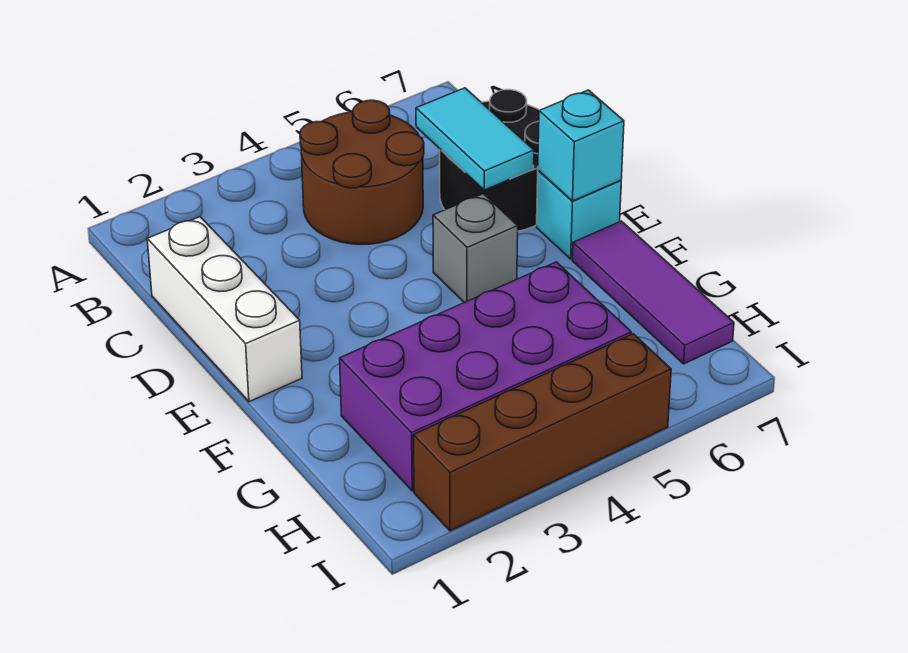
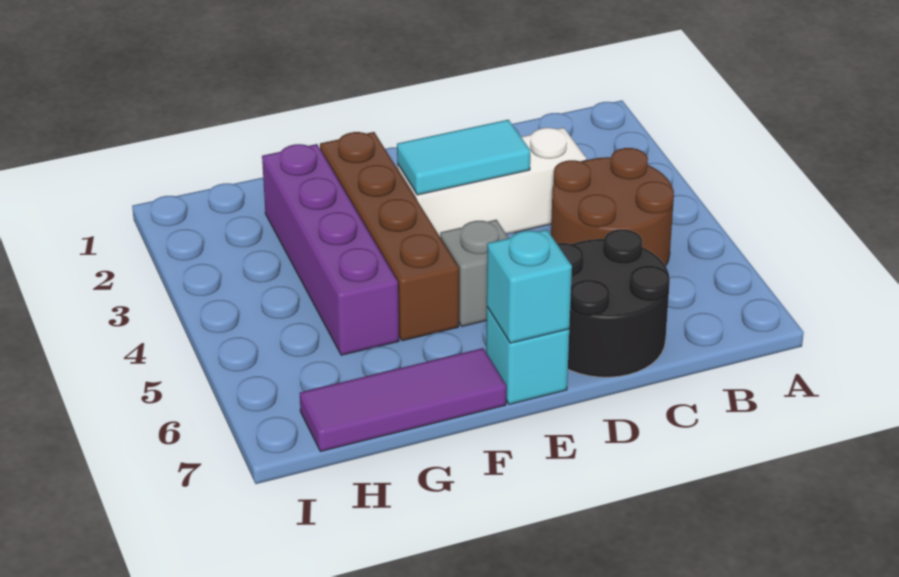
white 1x3 brick [147,217,302,402] -> white 1x3 brick moved to [397,128,586,236]
cyan 1x2 tile [416,88,534,190] -> cyan 1x2 tile moved to [397,120,530,195]
purple 2x4 brick [340,262,631,491] -> purple 1x4 brick [262,144,399,355]
brown 1x4 brick [413,334,671,531] -> brown 1x4 brick moved to [320,132,459,341]

